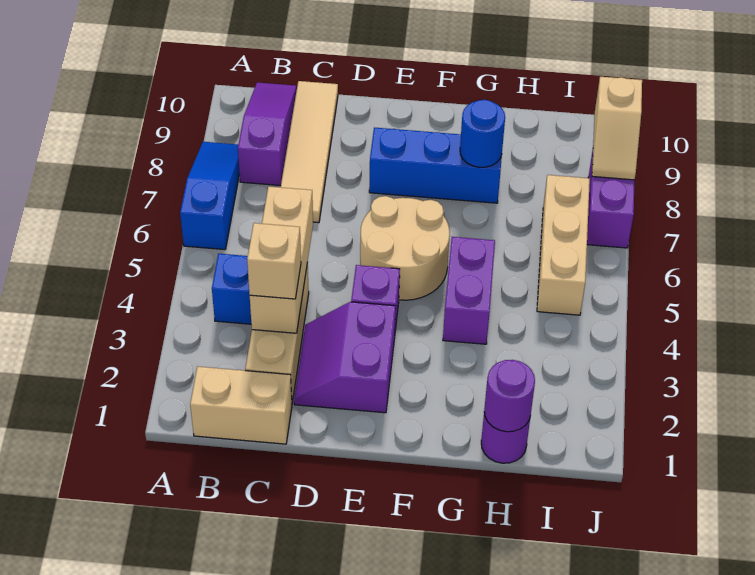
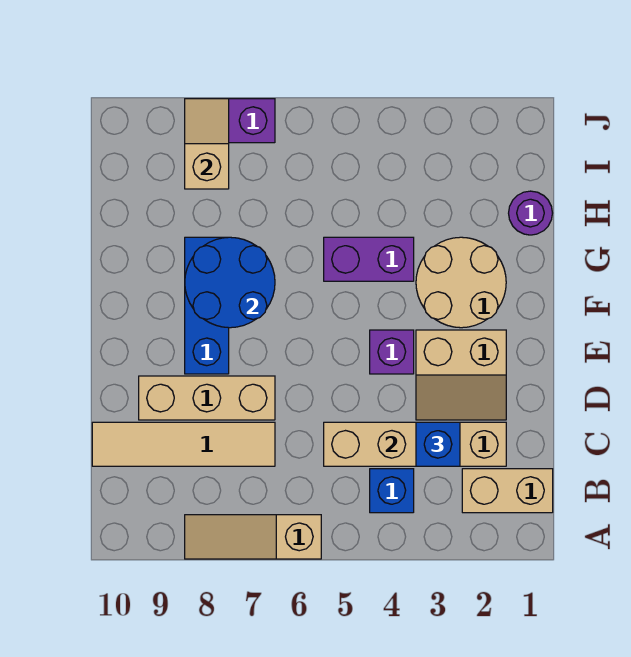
blue 1x3 slope [180,142,240,250] -> tan 1x3 slope [185,515,321,559]
tan 1x2 brick [190,366,292,444] -> tan 1x2 brick turned to [462,469,553,513]
purple 1x3 slope [238,83,297,186] -> none
tan 1x1 brick [247,223,301,299] -> blue 1x1 brick [416,422,460,466]
purple 2x2 slope [294,302,396,413] -> tan 2x2 slope [416,330,506,420]
tan 2x2 round brick [360,196,450,300] -> tan 2x2 round brick moved to [416,237,506,328]
blue 1x1 round brick [460,100,505,167] -> blue 2x2 round brick [185,237,275,328]
purple 1x1 round brick [484,360,535,432] -> none
tan 1x3 brick [537,175,590,315] -> tan 1x3 brick moved to [139,376,275,420]
tan 1x2 slope [592,77,642,180] -> tan 1x2 slope turned to [185,99,229,189]

